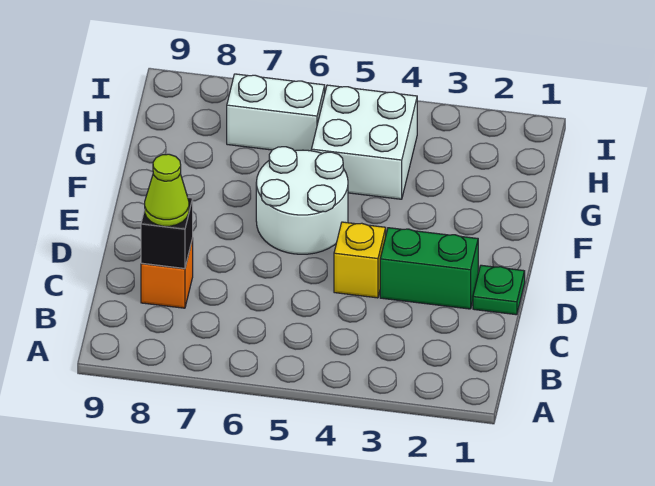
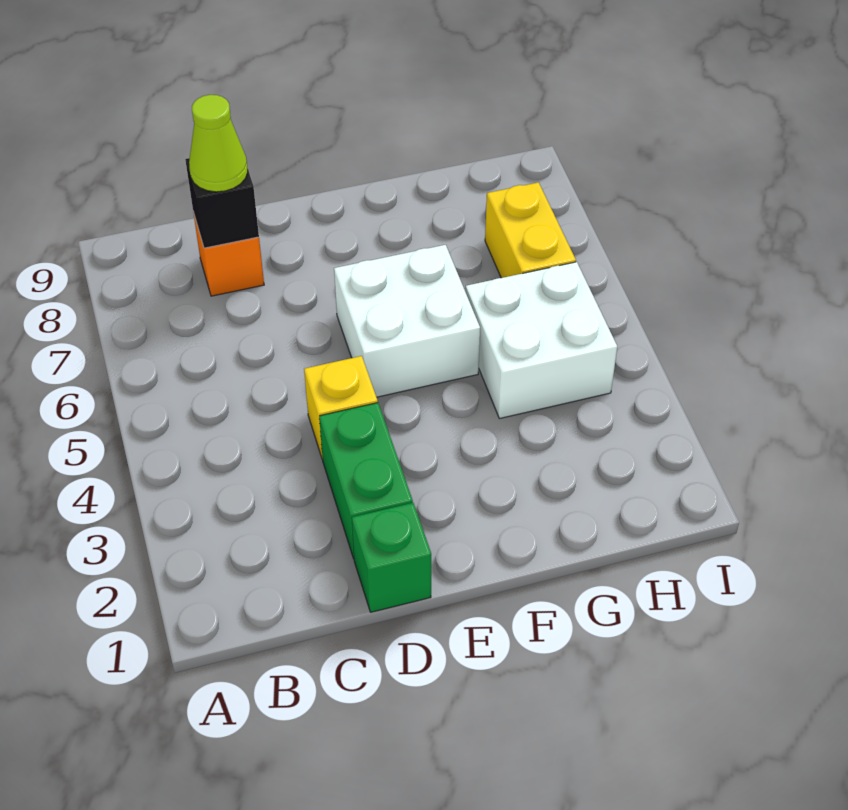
green 1x1 plate [473,265,525,315] -> green 1x1 brick [352,503,431,612]
white 2x2 round brick [256,147,348,254] -> white 2x2 brick [334,245,480,397]
white 1x2 brick [227,74,325,151] -> yellow 1x2 brick [485,182,576,278]

